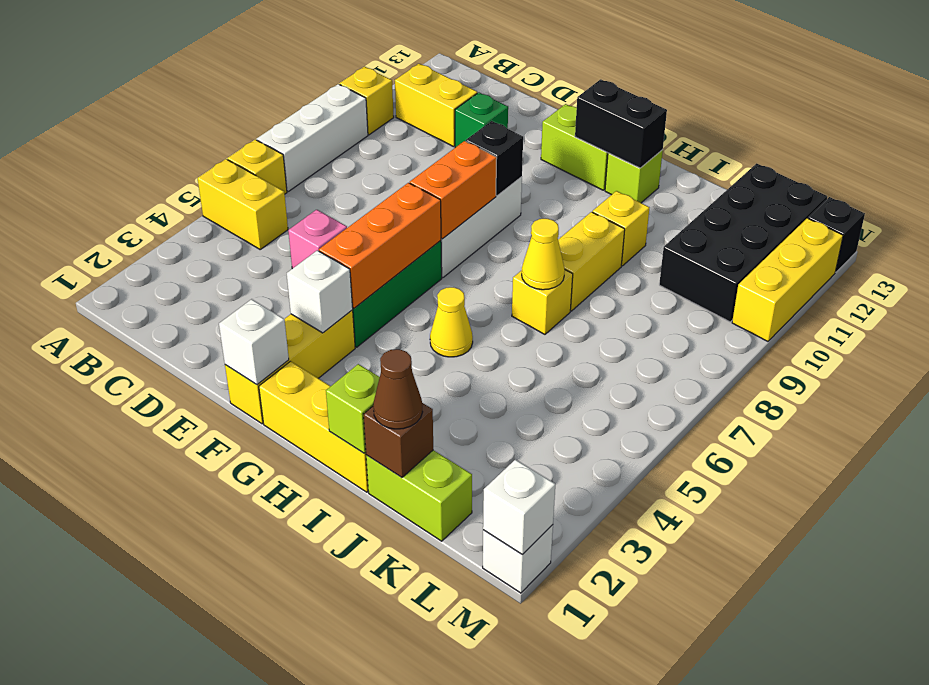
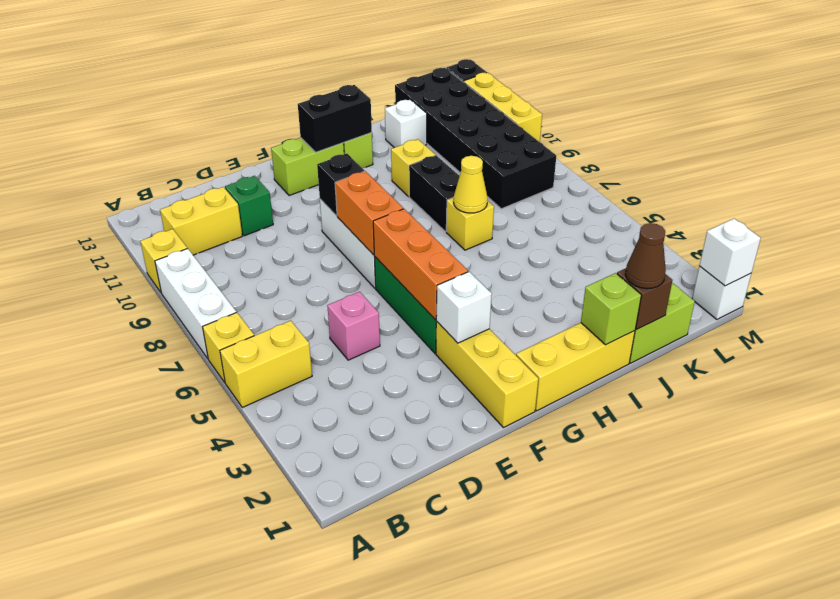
white 1x1 brick [219,299,289,384] -> white 1x1 brick moved to [385,99,427,148]
yellow 1x1 cone [430,287,473,357] -> none
yellow 1x2 brick [558,212,625,311] -> black 1x2 brick [409,155,459,232]
black 2x4 brick [659,163,827,322] -> black 2x6 brick [395,68,556,209]

